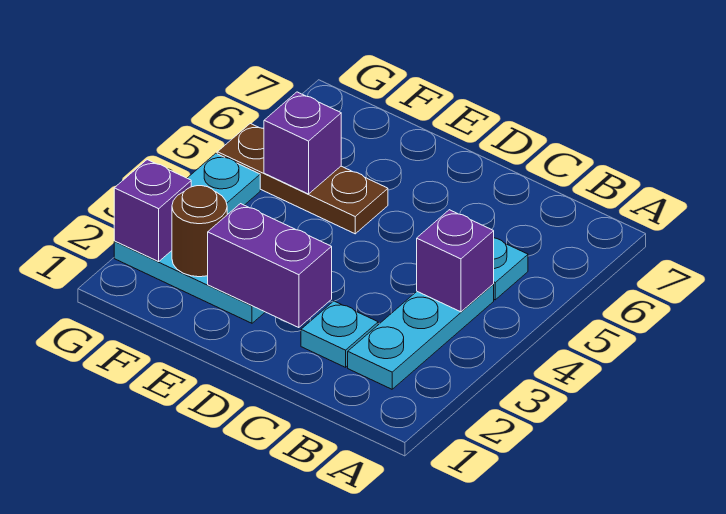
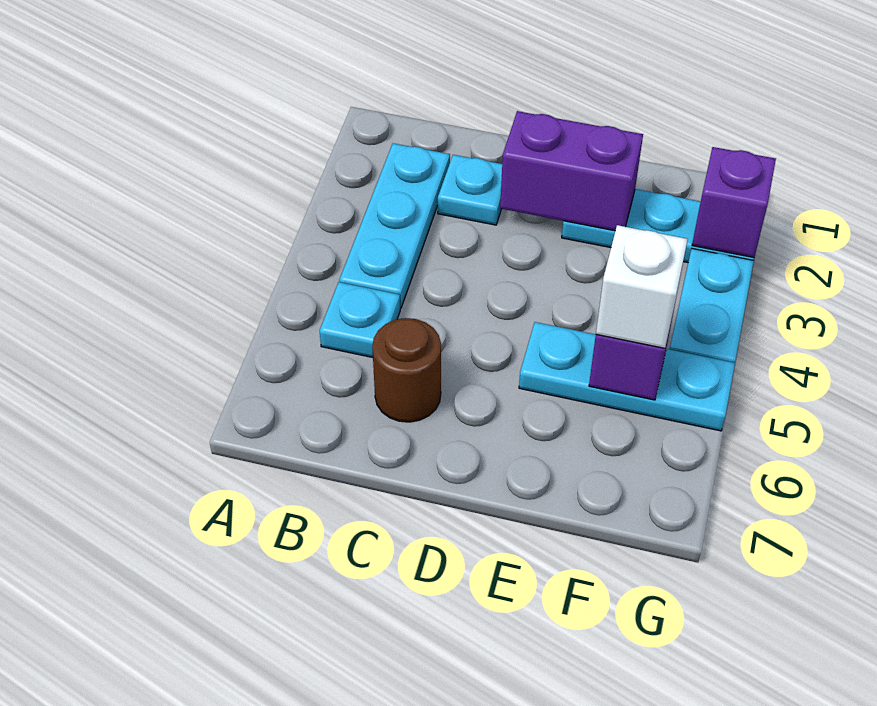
purple 1x1 brick [417,210,494,312] -> none
brown 1x3 plate [217,124,388,234] -> cyan 1x3 plate [519,322,735,431]
brown 1x1 round brick [172,186,227,277] -> brown 1x1 round brick moved to [372,318,441,422]
none -> white 1x1 brick [596,225,688,348]

